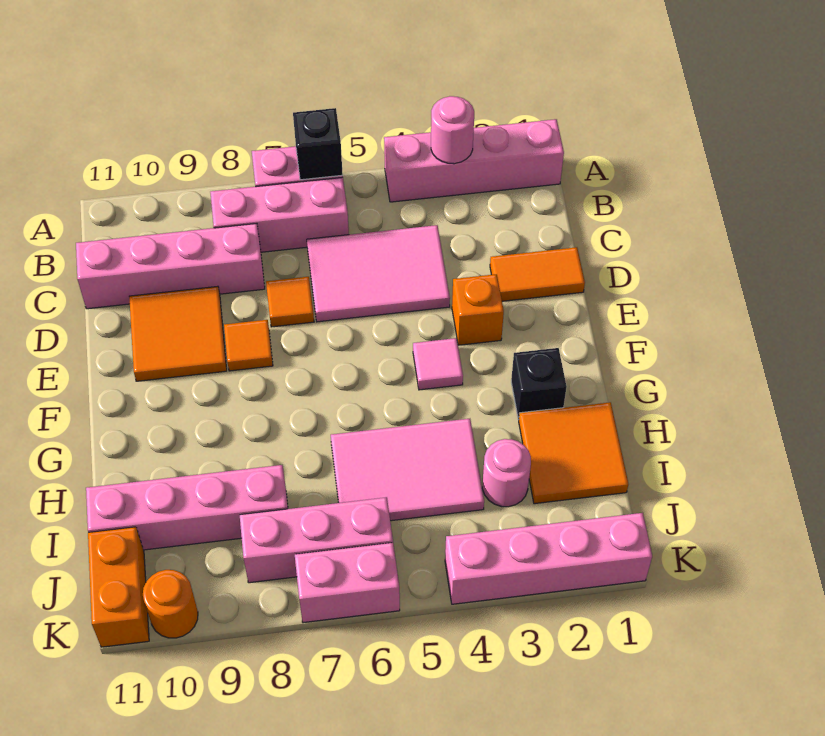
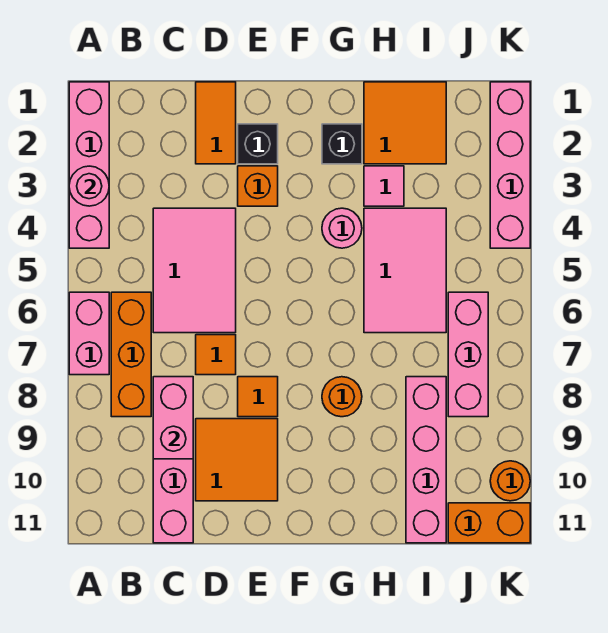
black 1x1 brick [293,108,343,180] -> black 1x1 brick moved to [238,124,278,164]
pink 1x3 brick [210,177,349,252] -> orange 1x3 brick [111,292,151,417]
pink 1x1 tile [413,338,463,390] -> pink 1x1 tile moved to [364,166,404,206]
none -> orange 1x1 round brick [322,377,362,417]
pink 1x1 round brick [482,439,531,507] -> pink 1x1 round brick moved to [322,208,362,248]
pink 1x2 brick [295,543,400,623] -> pink 1x2 brick moved to [153,377,193,459]

